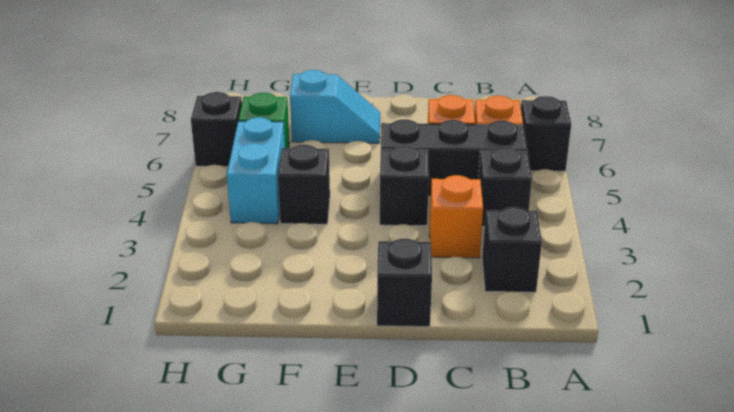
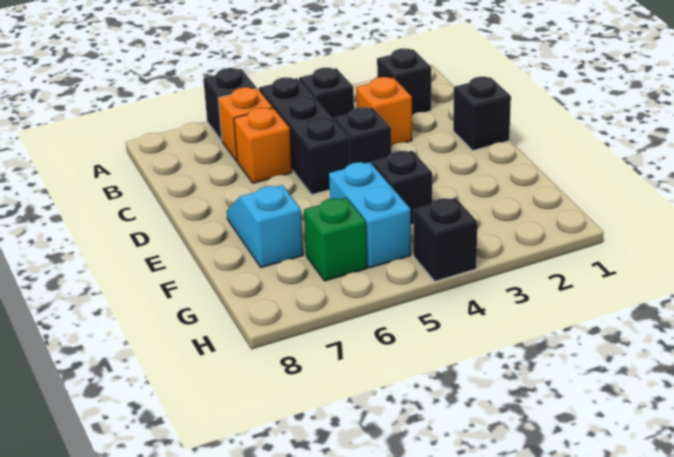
cyan 1x2 brick [227,117,285,224] -> cyan 1x2 brick turned to [329,162,411,268]
black 1x1 brick [191,92,242,167] -> black 1x1 brick moved to [414,198,477,281]

